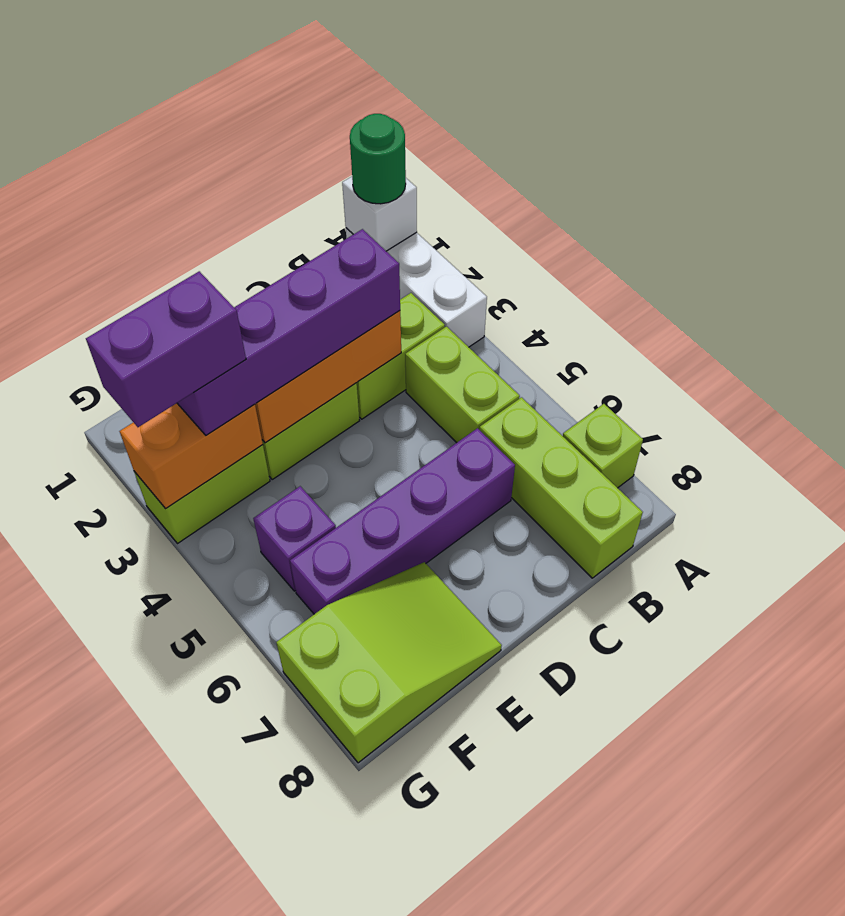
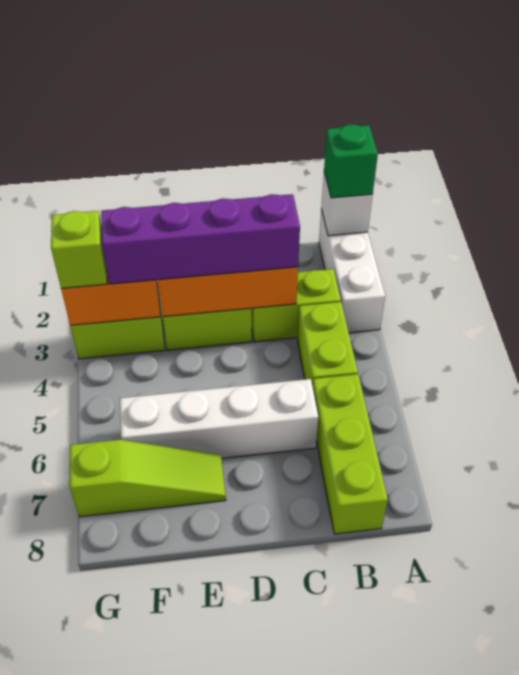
green 1x1 round brick [350,114,406,204] -> green 1x1 brick [324,124,378,198]
lime 1x1 brick [563,404,643,488] -> lime 1x1 brick moved to [51,211,107,288]
purple 1x4 brick [290,428,515,614] -> white 1x4 brick [120,379,318,458]
lime 2x3 slope [276,562,502,763] -> lime 1x3 slope [70,440,226,517]
purple 1x2 brick [86,271,246,427] -> none
purple 1x1 brick [253,486,336,591] -> none

